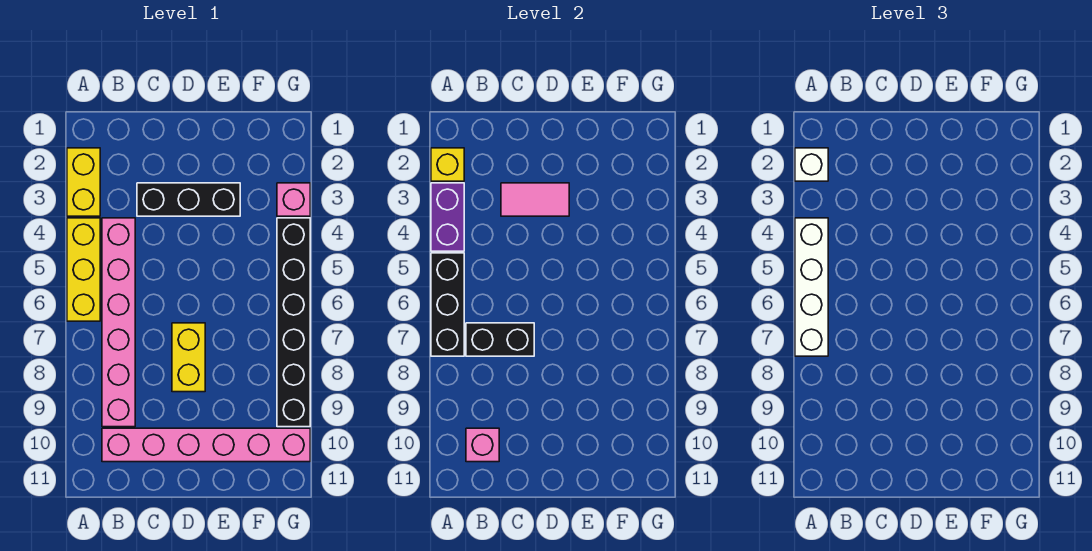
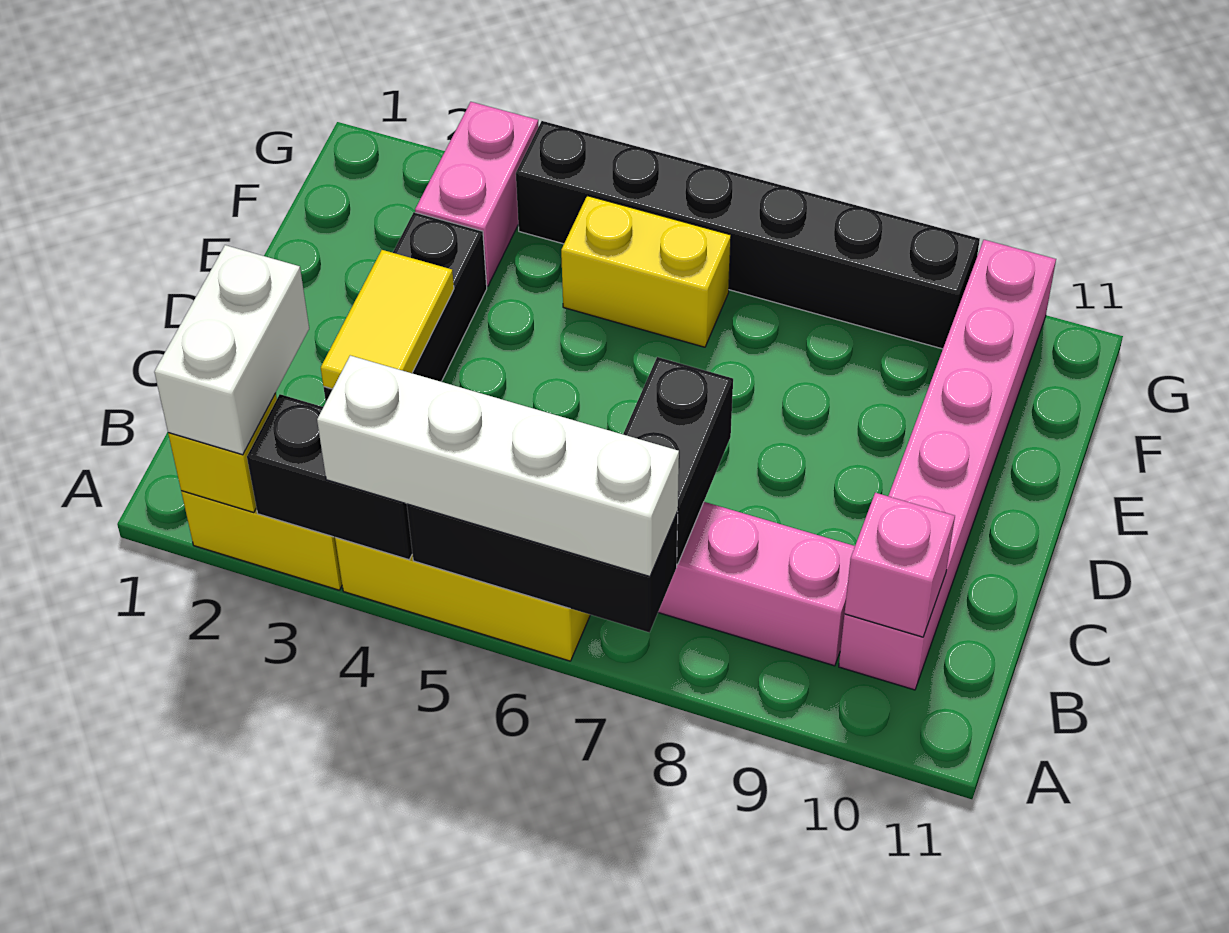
white 1x1 brick [795,148,828,181] -> white 1x2 brick [154,245,309,455]
purple 1x2 brick [431,183,464,251] -> black 1x2 brick [247,394,412,560]
pink 1x2 tile [501,183,569,216] -> yellow 1x2 tile [321,250,454,389]
yellow 1x2 brick [172,323,205,392] -> yellow 1x2 brick moved to [561,196,731,347]
pink 1x1 brick [277,183,310,216] -> pink 1x2 brick [415,102,539,286]

